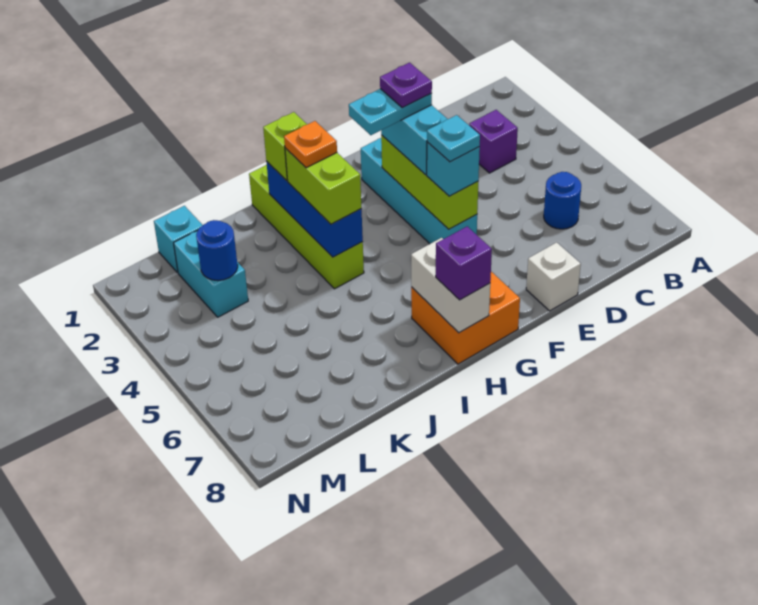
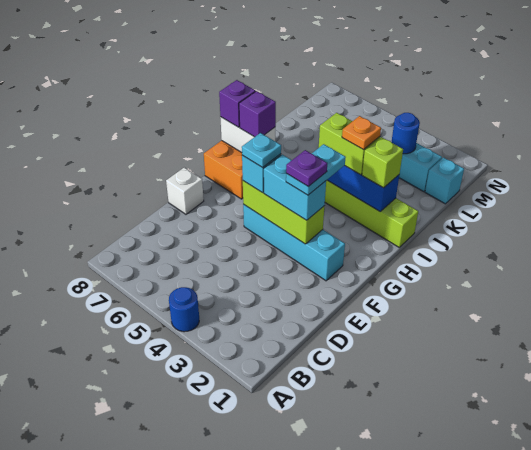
purple 1x1 brick [469,110,518,173] -> purple 1x1 brick moved to [239,91,276,137]
blue 1x1 round brick [544,172,581,229] -> blue 1x1 round brick moved to [169,287,199,332]

